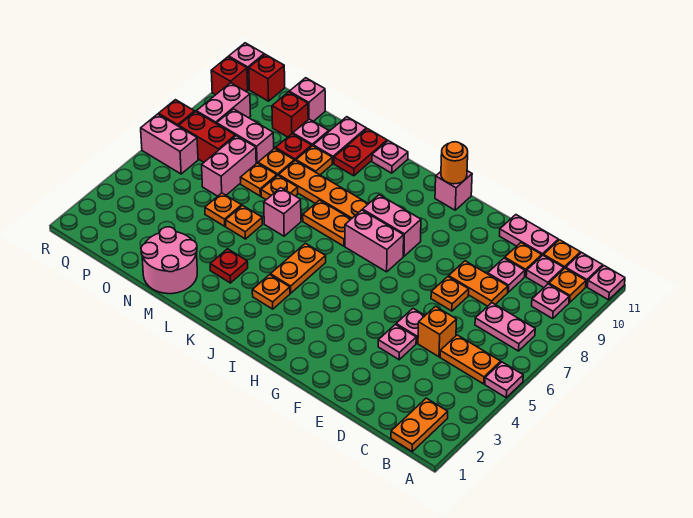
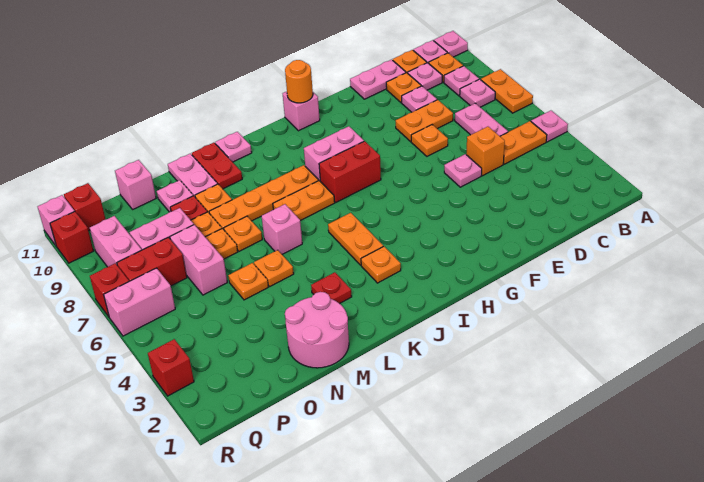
orange 1x2 plate [391,398,448,451] -> orange 1x2 plate moved to [480,69,533,113]
pink 1x2 plate [475,303,535,351] -> pink 1x2 plate turned to [455,103,508,136]
pink 1x1 plate [378,324,416,360] -> pink 1x1 plate moved to [460,79,495,107]
pink 1x2 brick [345,210,404,272] -> red 1x2 brick [319,141,381,202]
red 1x1 brick [272,92,308,137] -> red 1x1 brick moved to [148,339,194,396]

